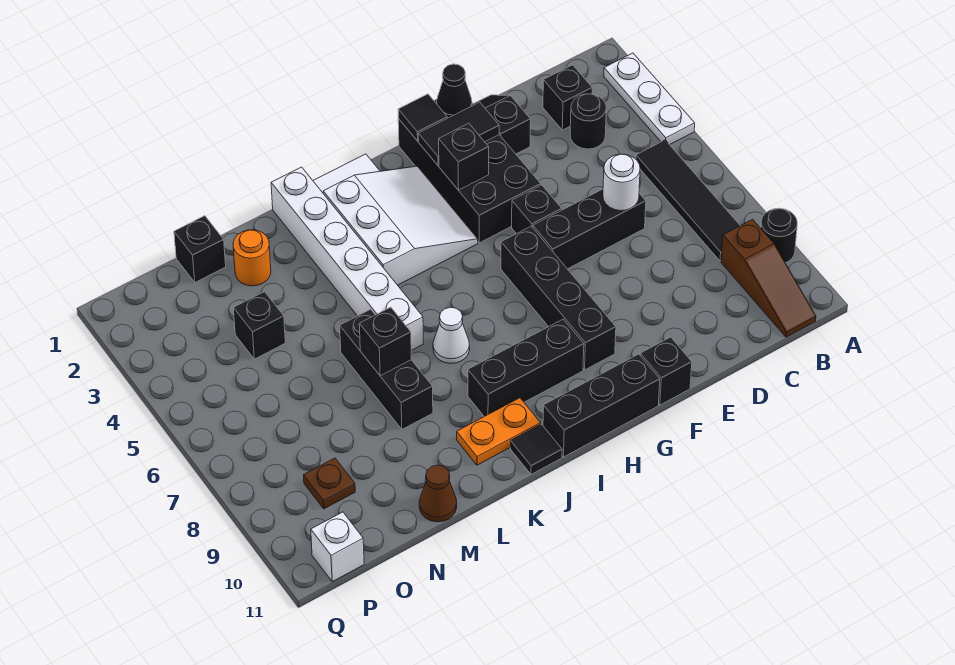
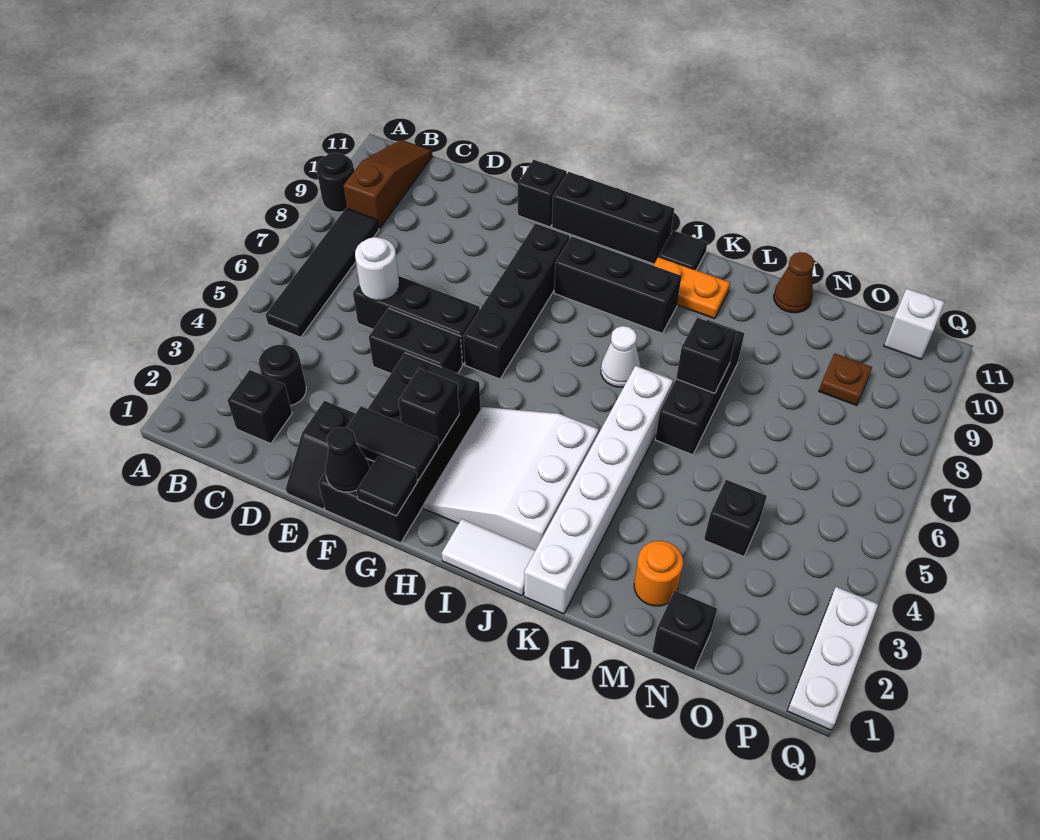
white 1x3 plate [604,53,695,145] -> white 1x3 plate moved to [787,587,878,730]
black 1x1 brick [512,185,562,234] -> black 1x2 brick [369,308,462,373]

